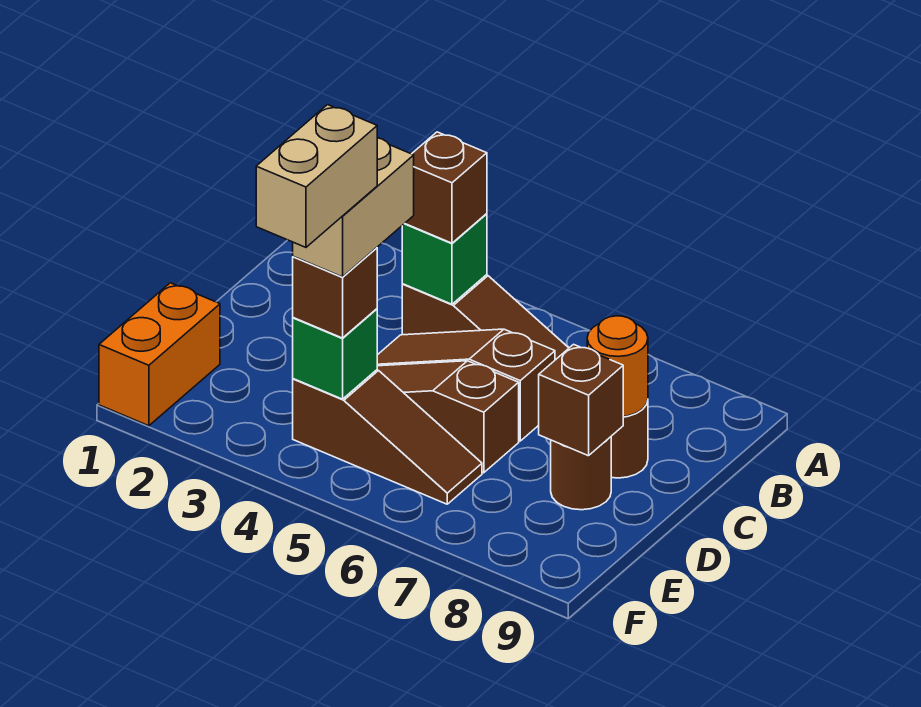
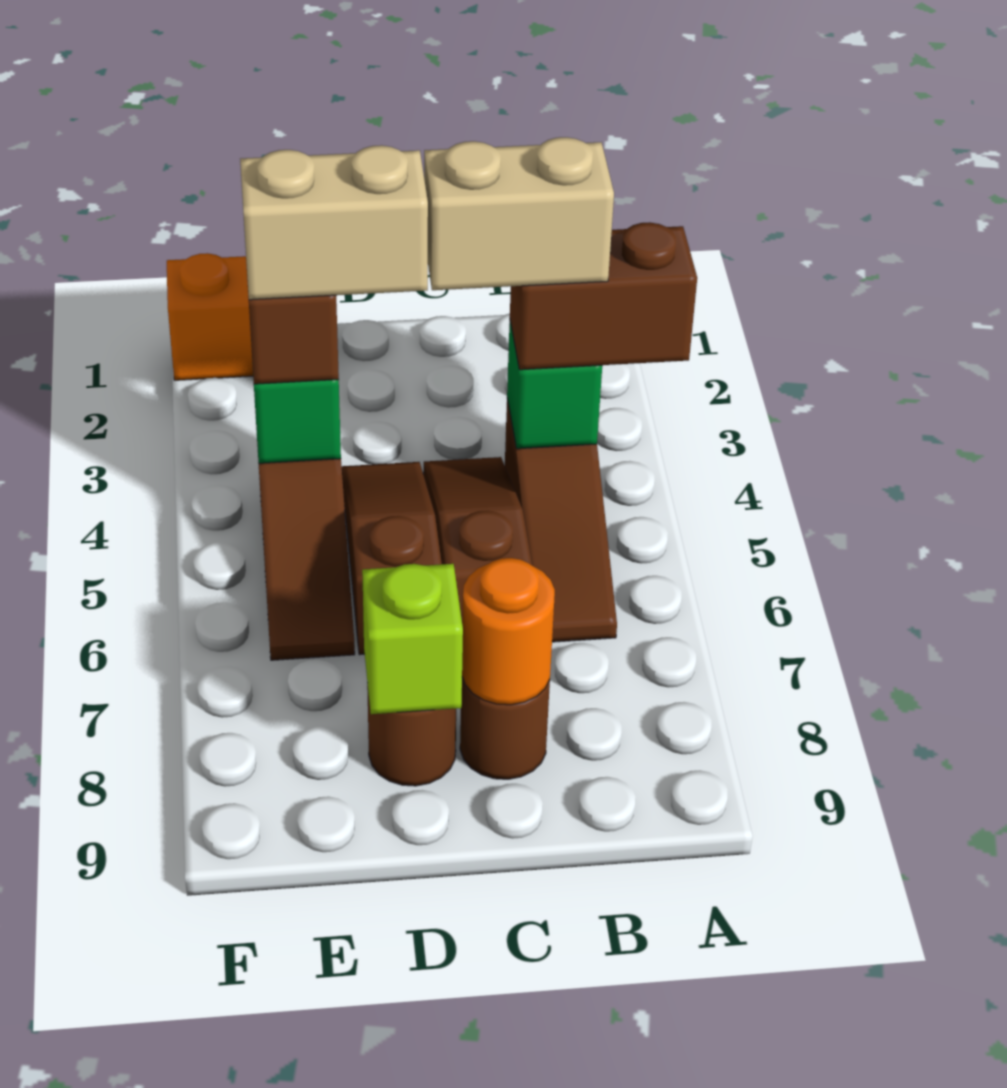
brown 1x1 brick [405,132,487,243] -> brown 1x2 brick [510,222,697,370]
brown 1x1 brick [539,344,623,456] -> lime 1x1 brick [362,564,463,714]
tan 1x2 brick [256,105,377,247] -> tan 1x2 brick moved to [424,137,614,290]

